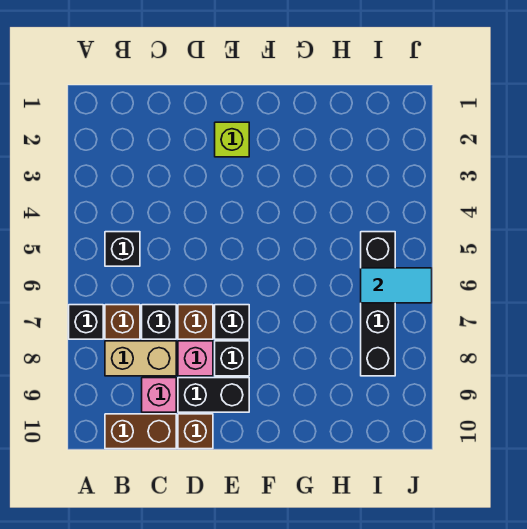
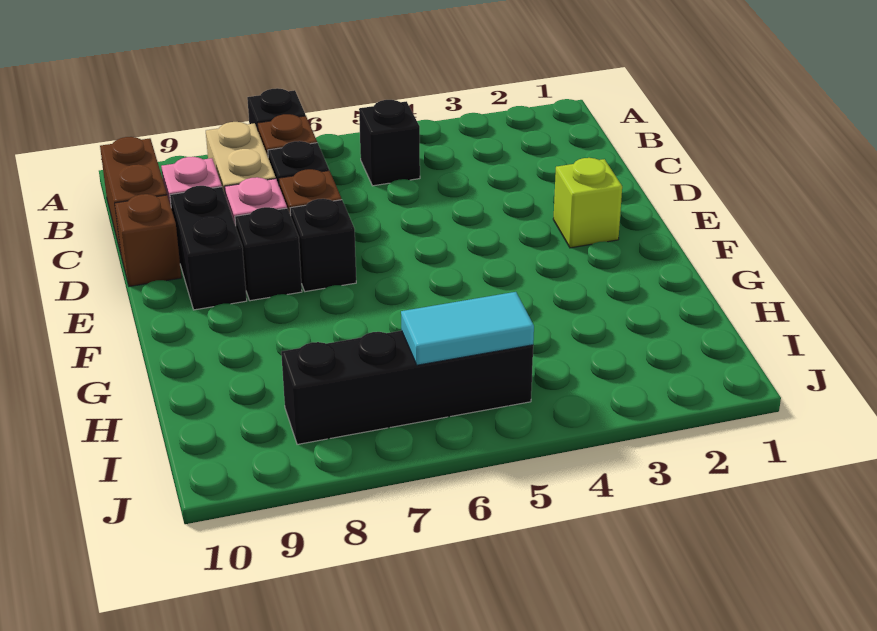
cyan 1x2 tile [361,268,432,303] -> cyan 1x2 tile turned to [401,292,534,365]

